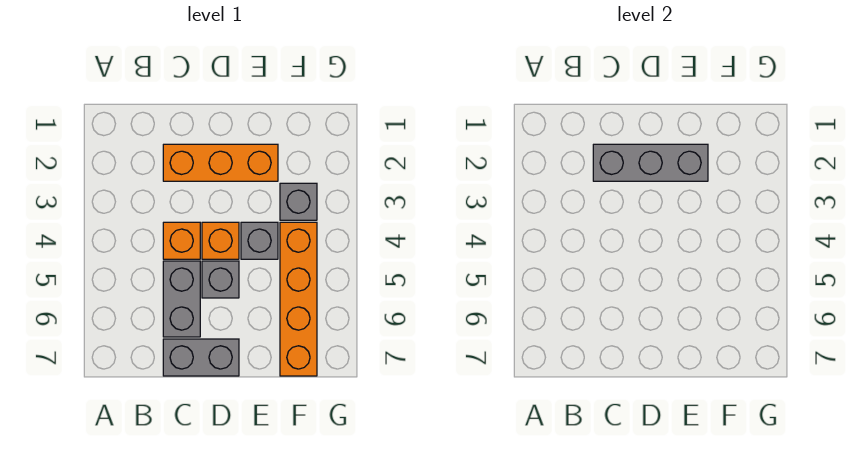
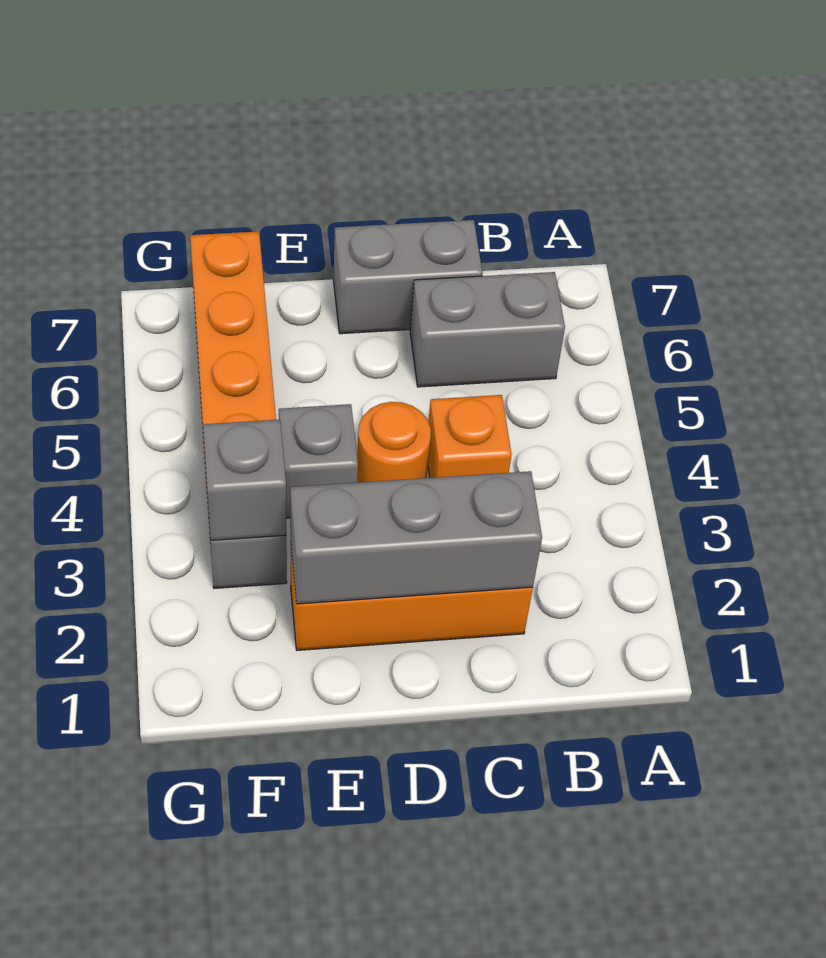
grey 1x2 brick [163,261,200,337] -> grey 1x2 brick turned to [410,272,565,387]
orange 1x1 brick [202,222,239,259] -> orange 1x1 round brick [357,402,431,483]
grey 1x1 brick [202,261,239,298] -> grey 1x1 brick moved to [203,420,286,540]

